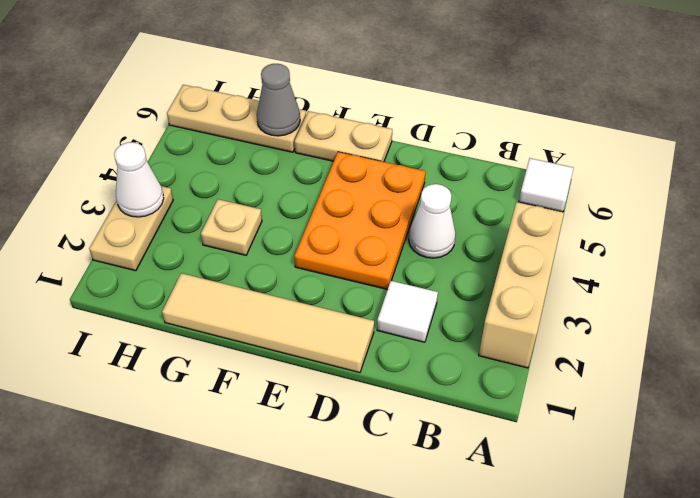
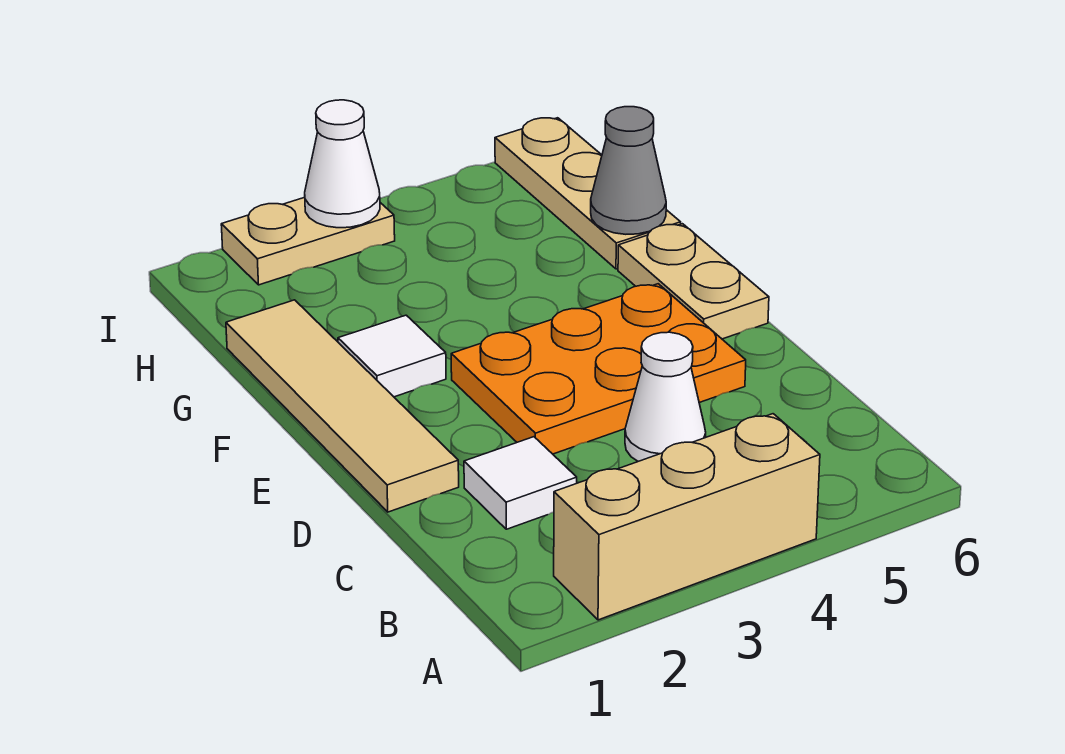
white 1x1 tile [519,158,573,212] -> white 1x1 tile moved to [338,315,446,397]
tan 1x1 plate [201,199,262,255] -> none

